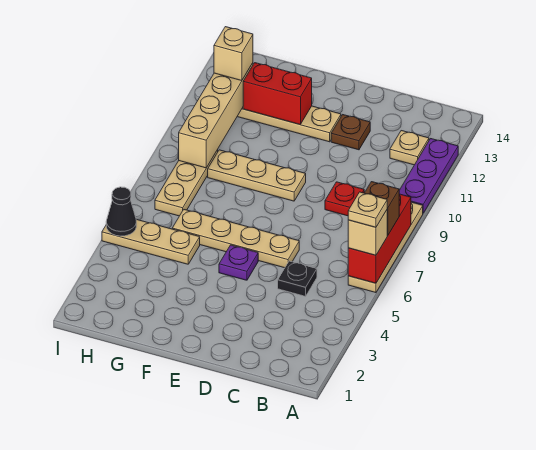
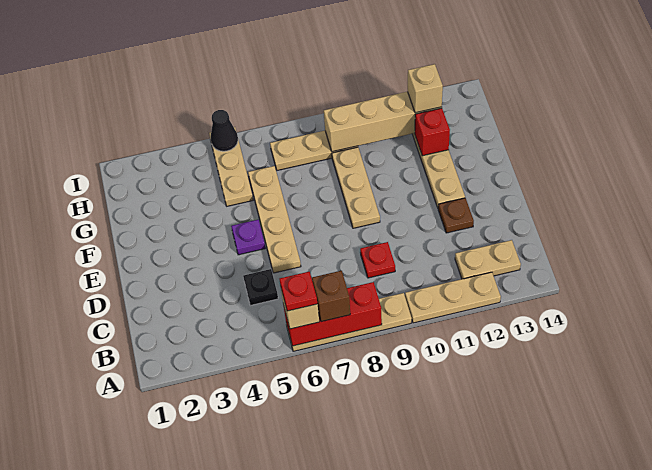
tan 1x1 plate [348,192,387,227] -> red 1x1 plate [280,272,317,311]
purple 1x3 plate [399,139,458,213] -> tan 1x3 plate [405,272,501,323]
tan 1x1 plate [390,131,429,165] -> tan 1x2 plate [455,240,521,279]
red 1x2 brick [243,63,312,125] -> red 1x1 brick [415,108,450,156]

